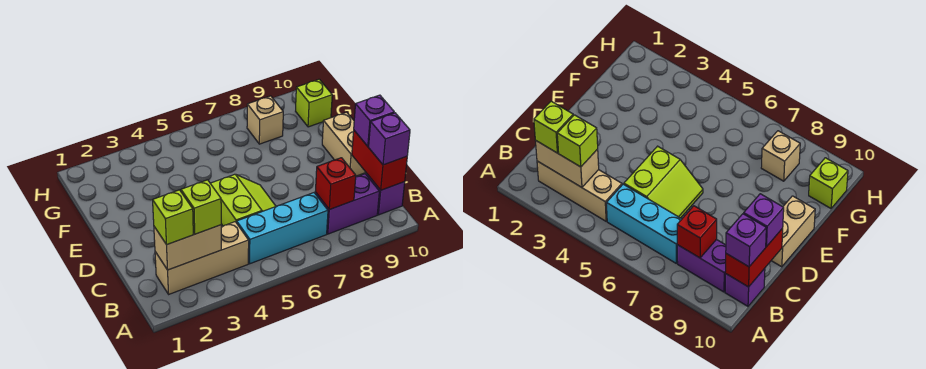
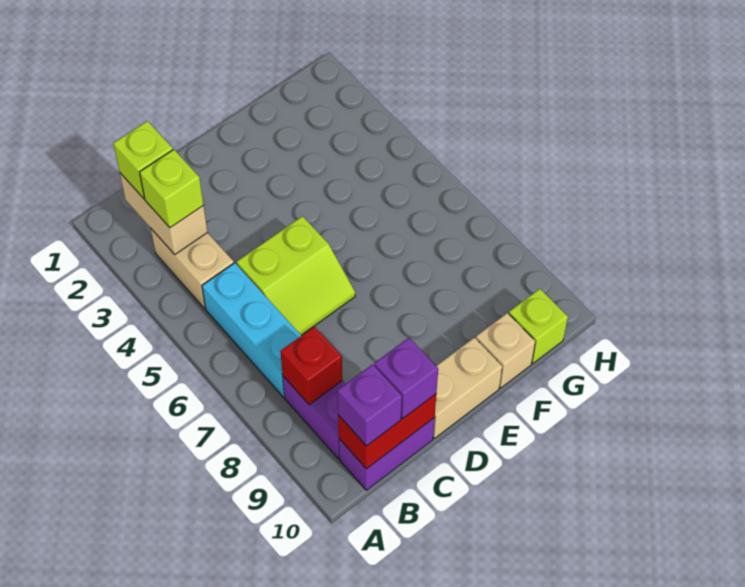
tan 1x3 brick [155,222,249,294] -> tan 1x2 brick [151,229,234,308]
purple 1x1 brick [366,173,405,215] -> purple 1x2 brick [339,418,435,490]
tan 1x1 brick [247,96,283,144] -> tan 1x1 brick moved to [476,313,535,388]

